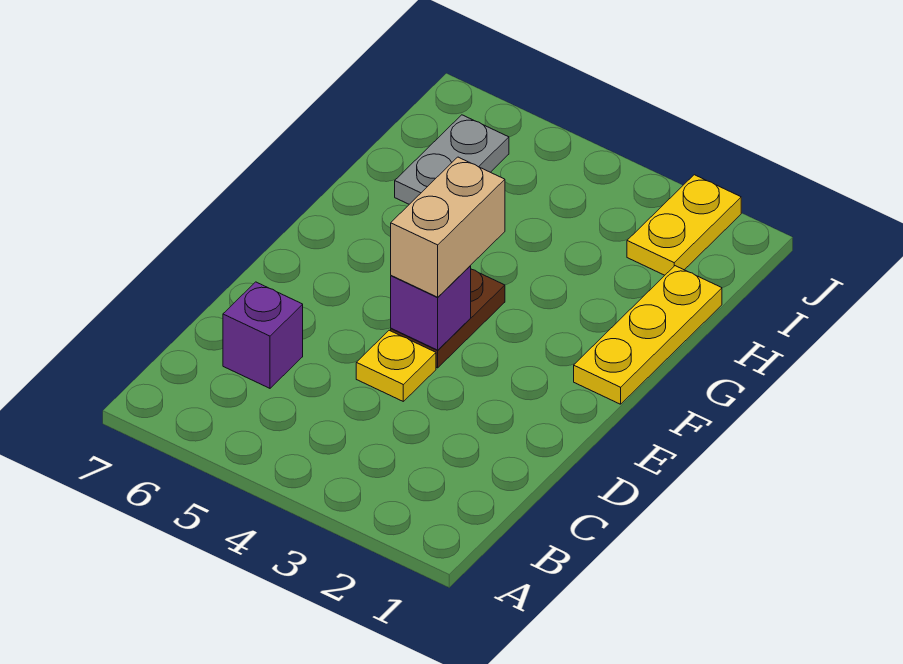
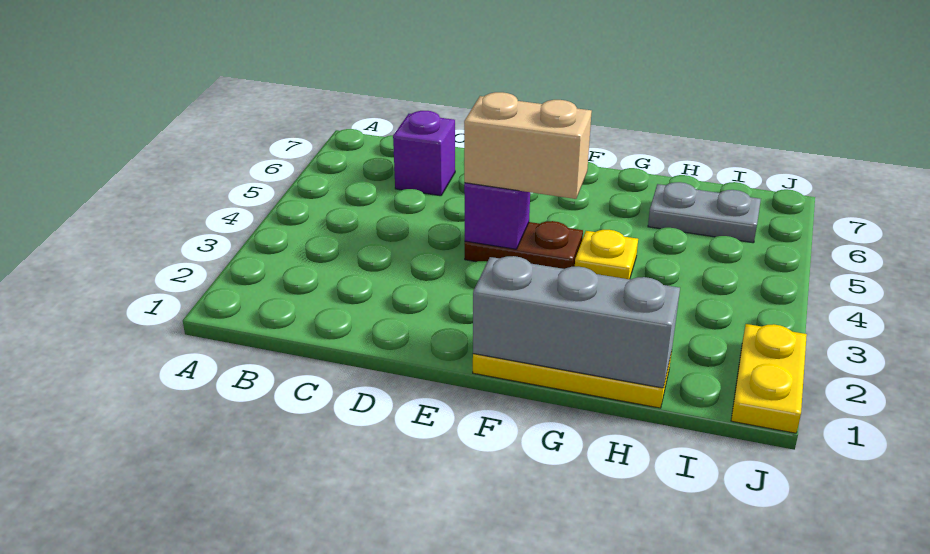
yellow 1x1 plate [356,330,436,401] -> yellow 1x1 plate moved to [575,230,638,279]
none -> grey 1x3 brick [473,256,680,388]
yellow 1x2 plate [627,175,741,275] -> yellow 1x2 plate turned to [731,324,807,433]

